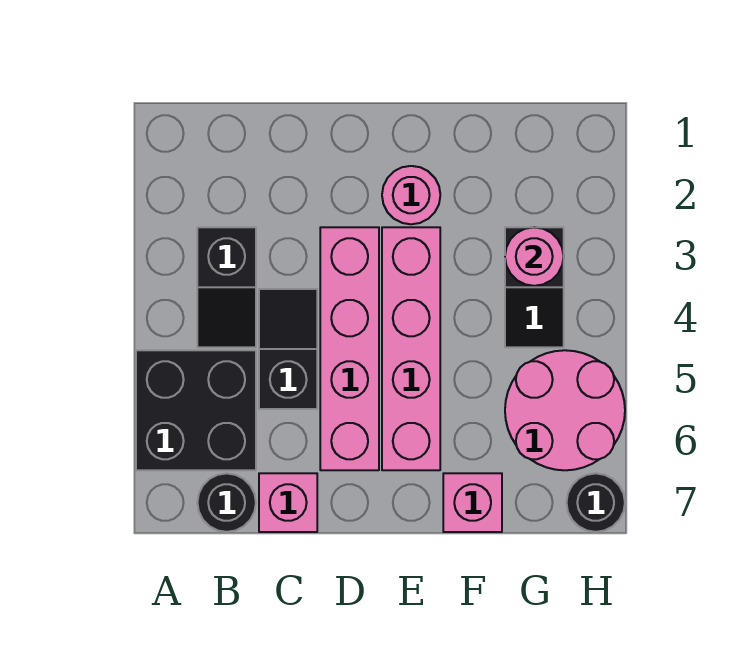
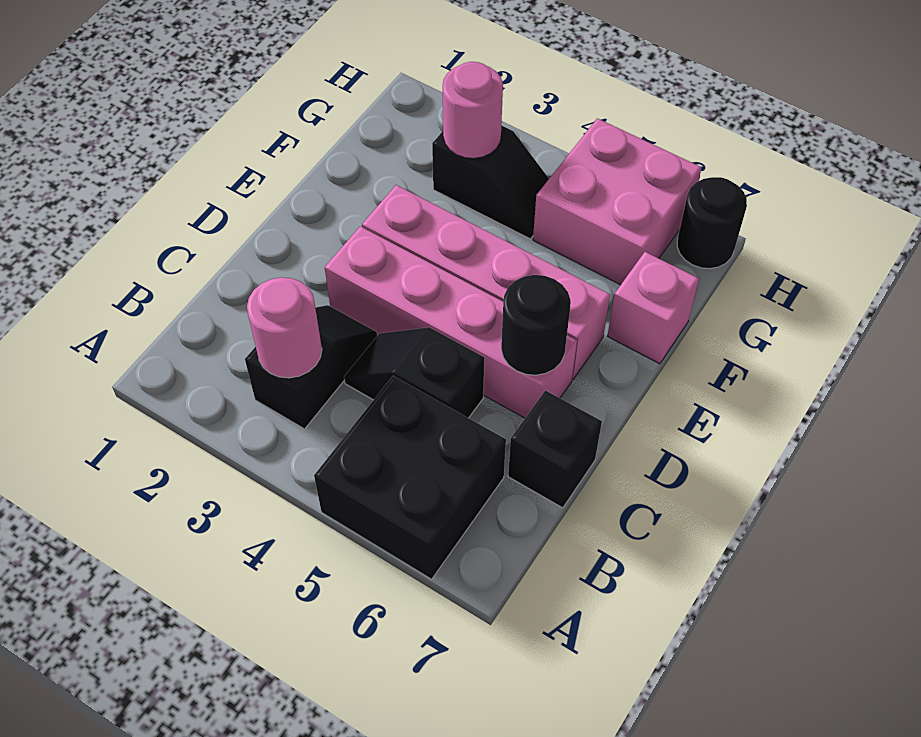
black 1x2 slope [197,227,256,347] -> black 1x2 slope turned to [245,305,377,429]
black 1x1 round brick [197,473,256,532] -> black 1x1 round brick moved to [501,275,571,375]
pink 1x1 brick [259,473,317,532] -> black 1x1 brick [508,390,602,508]
pink 1x1 round brick [382,166,440,224] -> pink 1x1 round brick moved to [247,277,322,378]
pink 2x2 round brick [505,350,625,470] -> pink 2x2 brick [533,118,702,285]

